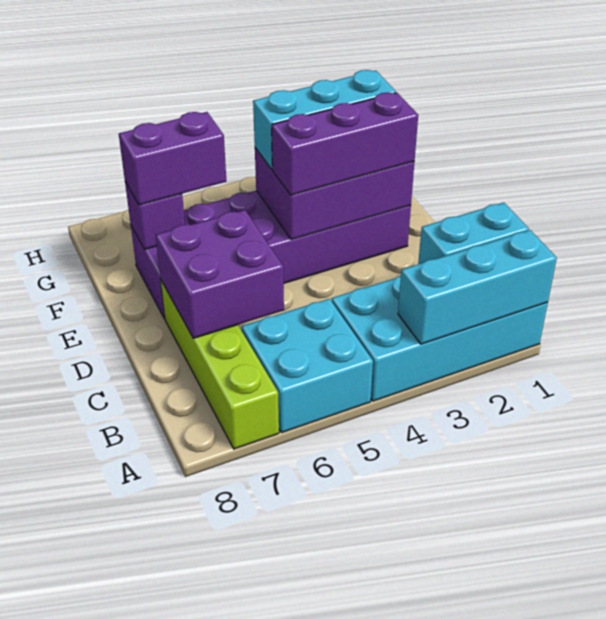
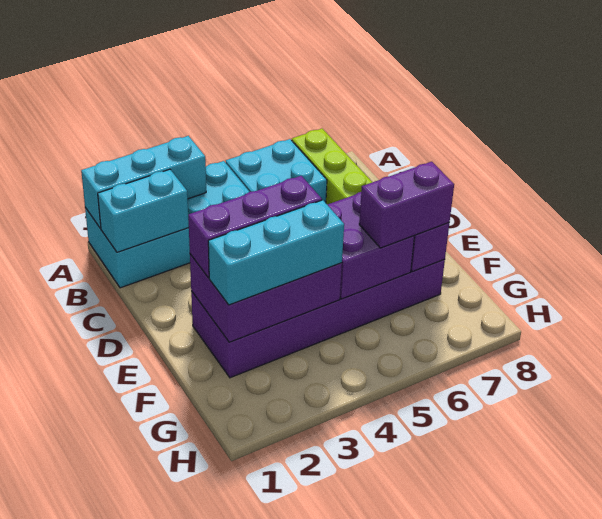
purple 2x2 brick [156,210,284,338] -> purple 2x2 brick moved to [327,192,414,299]

